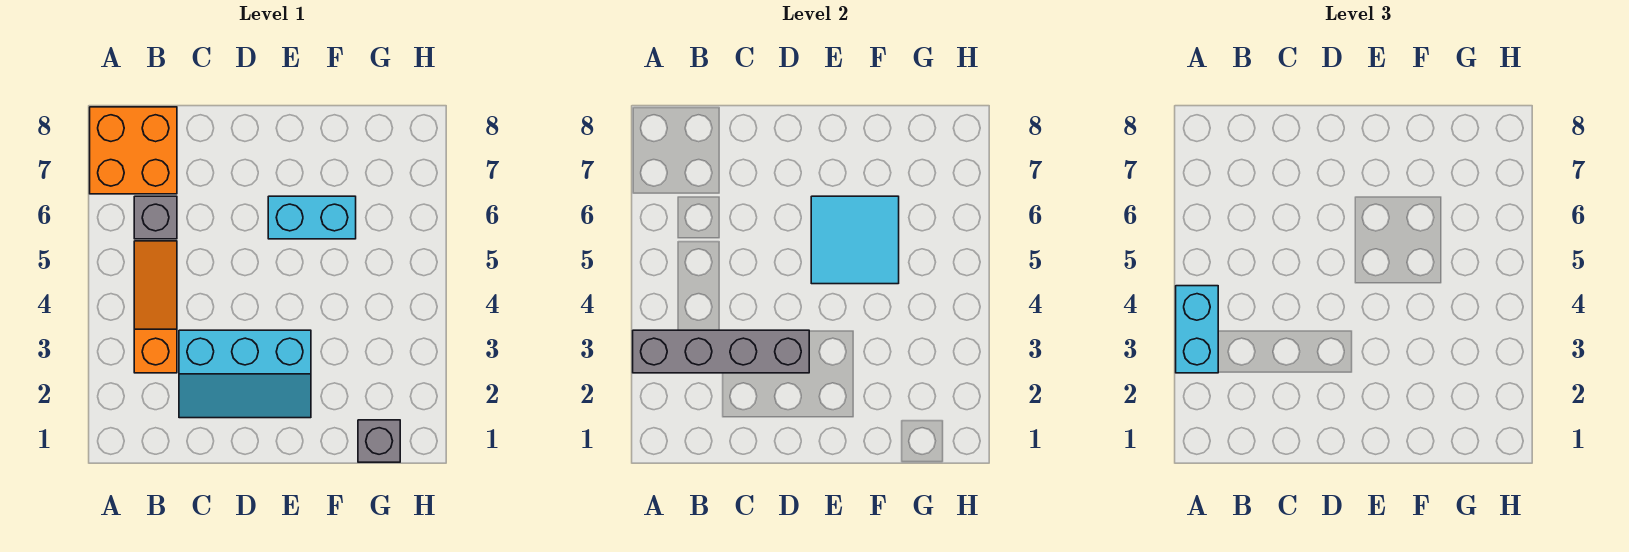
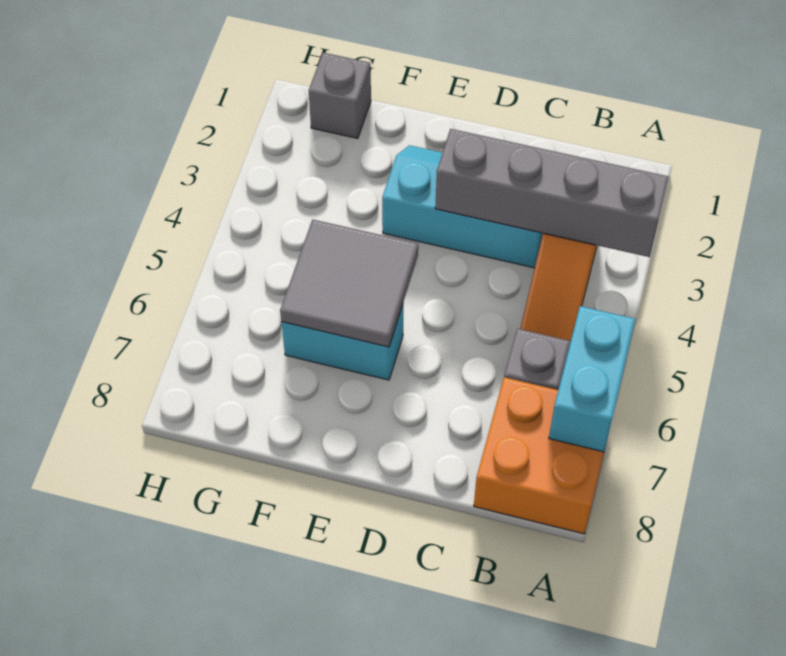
cyan 1x2 brick [1176,286,1218,373] -> cyan 1x2 brick moved to [549,306,636,452]
cyan 2x2 tile [811,196,899,284] -> grey 2x2 tile [280,219,418,347]

